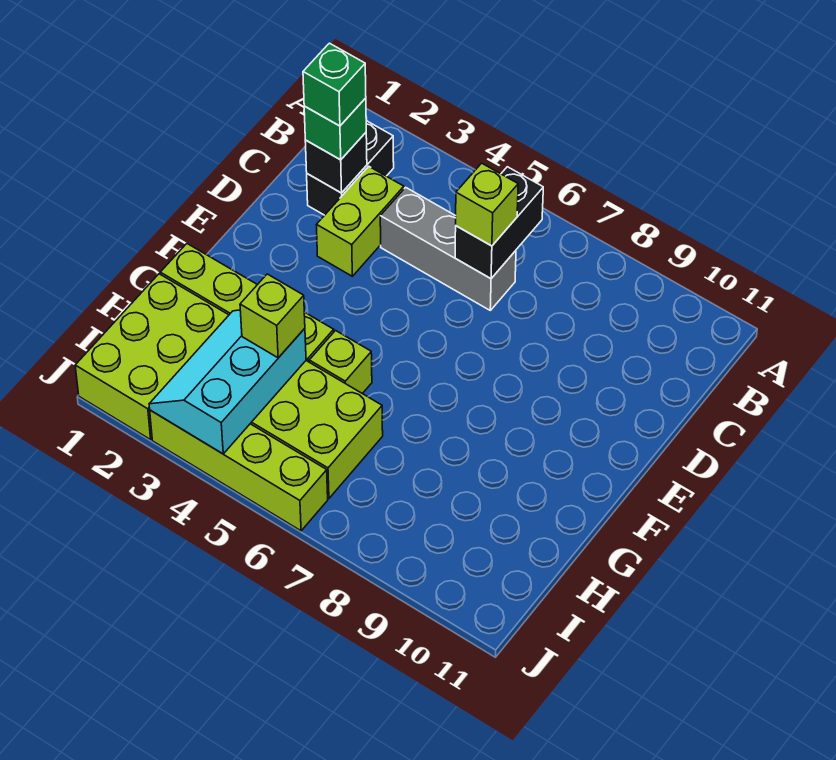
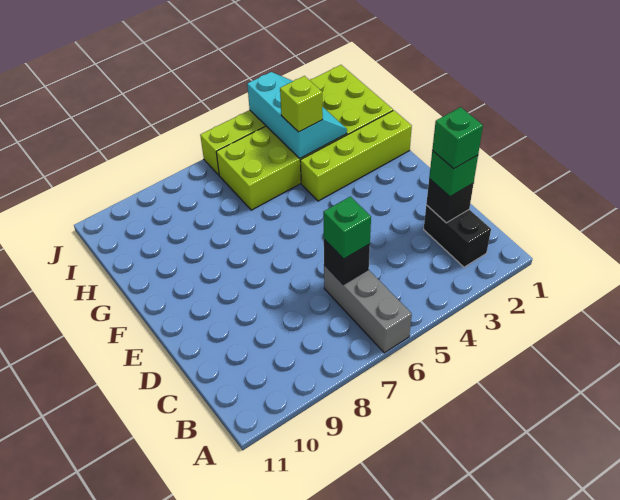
black 1x2 brick [455,167,543,279] -> black 1x1 brick [324,239,370,284]
lime 1x2 brick [317,166,404,276] -> none
grey 1x3 brick [380,187,516,310] -> grey 1x3 brick turned to [324,265,412,353]
lime 1x1 brick [456,163,518,246] -> green 1x1 brick [323,197,371,259]
lime 1x1 brick [309,331,372,394] -> none

